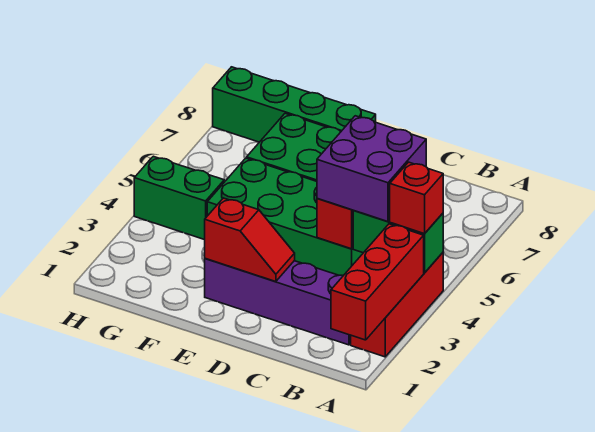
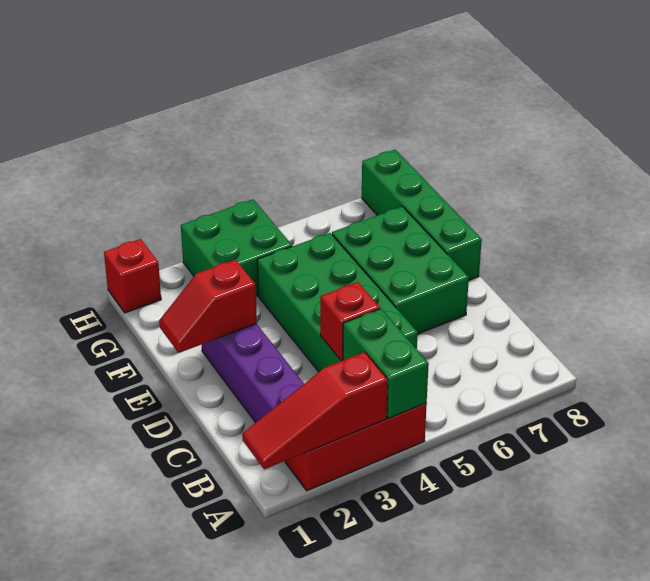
red 1x3 brick [331,224,424,340] -> red 1x3 slope [242,352,388,469]
red 1x1 brick [390,162,443,234] -> red 1x1 brick moved to [104,239,161,313]
purple 2x2 brick [317,116,426,222] -> none
red 1x2 slope [205,198,295,282] -> red 1x2 slope turned to [159,259,257,353]
green 1x2 brick [134,156,224,240] -> green 2x2 brick [181,200,292,296]

